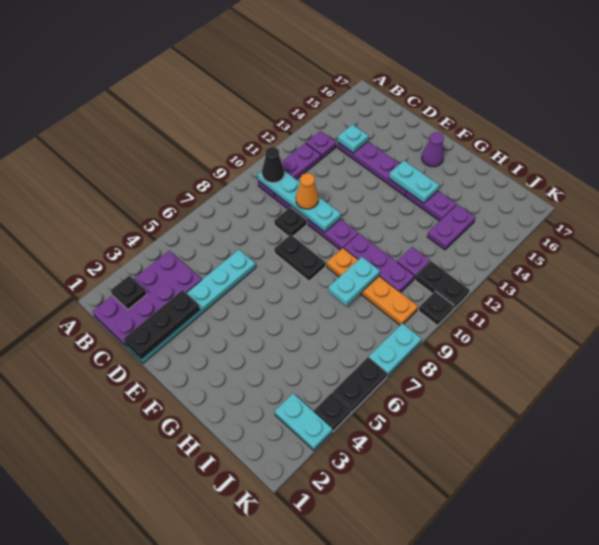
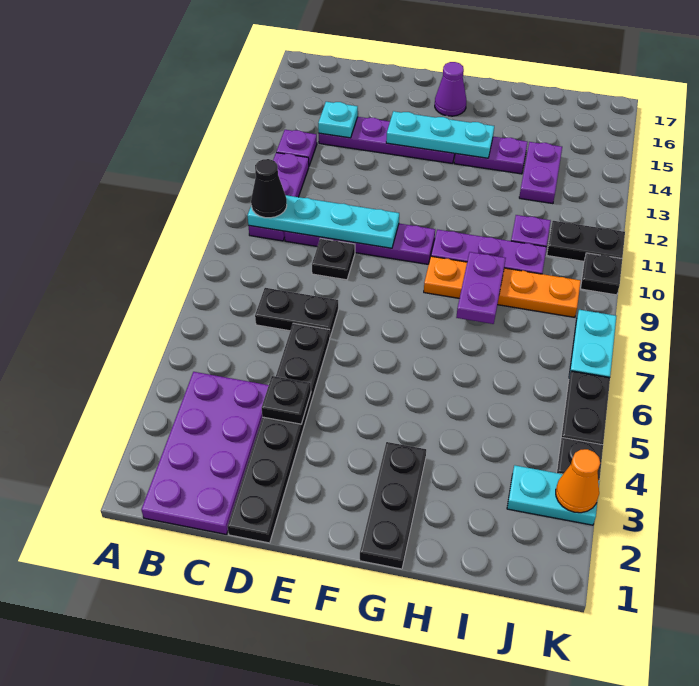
black 1x1 plate [111,275,147,309] -> black 1x1 plate moved to [262,376,311,424]
cyan 1x6 plate [126,250,256,363] -> black 1x6 plate [227,323,330,543]
black 1x3 plate [123,290,200,359] -> black 1x3 plate moved to [360,442,426,569]
orange 1x1 cone [296,173,318,209] -> orange 1x1 cone moved to [556,449,600,513]
black 1x2 plate [274,235,325,281] -> black 1x2 plate moved to [255,288,338,337]
cyan 1x2 plate [389,161,439,203] -> cyan 1x3 plate [386,111,494,158]
cyan 1x2 plate [328,257,380,306] -> purple 1x2 plate [456,252,506,324]

